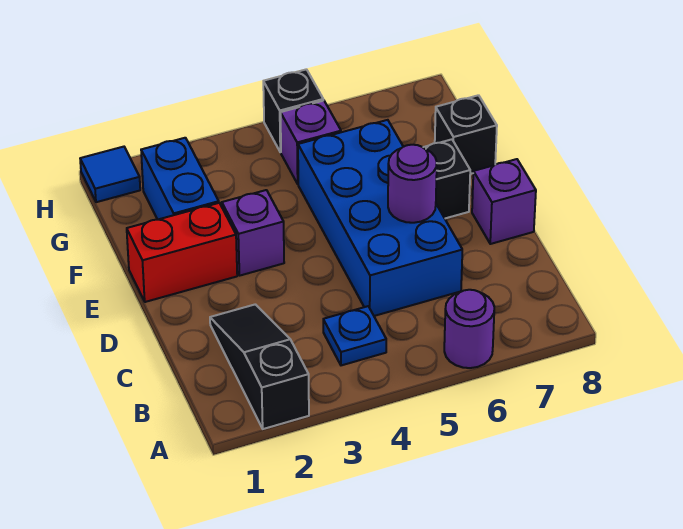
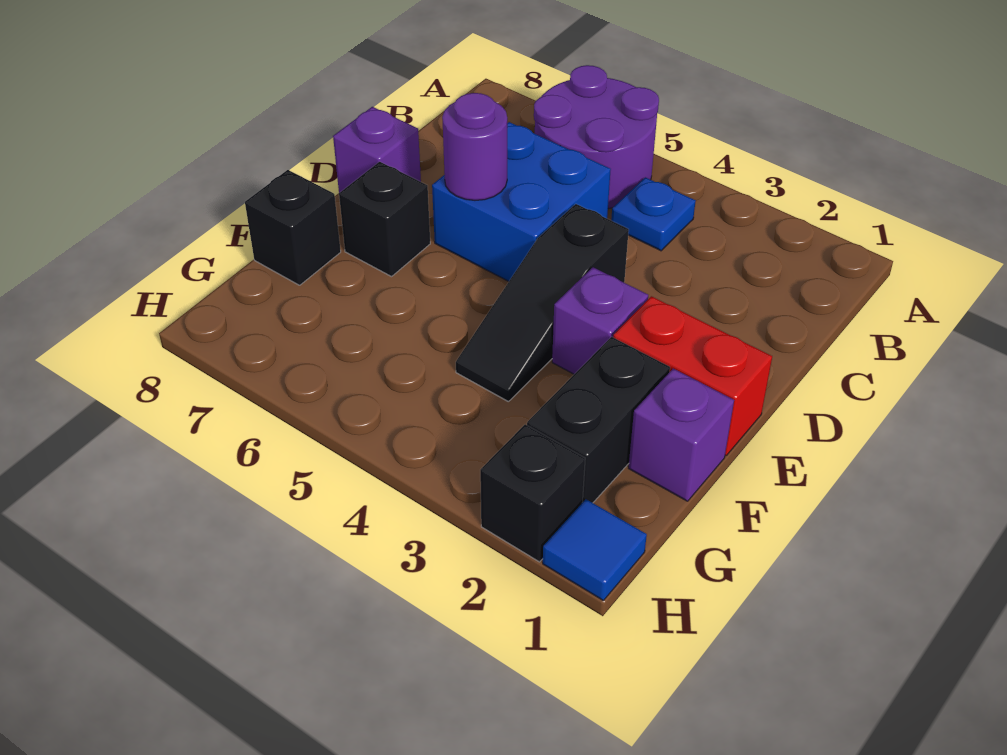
black 1x3 slope [210,304,309,429] -> black 1x3 slope moved to [456,204,629,402]
purple 1x1 round brick [444,290,494,368] -> purple 2x2 round brick [534,65,659,209]
blue 2x4 brick [298,120,462,316] -> blue 2x2 brick [432,122,611,281]
blue 1x2 brick [141,138,219,220] -> black 1x2 brick [527,337,670,503]
purple 1x1 brick [281,101,341,184] -> purple 1x1 brick moved to [629,369,734,501]
black 1x1 brick [263,69,323,152] -> black 1x1 brick moved to [480,424,585,562]

